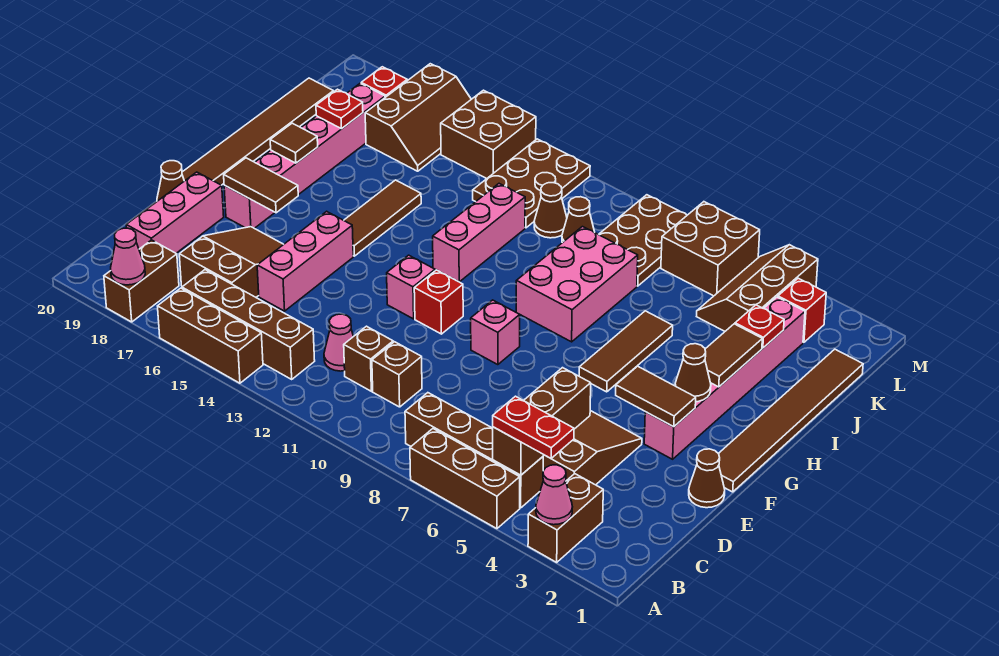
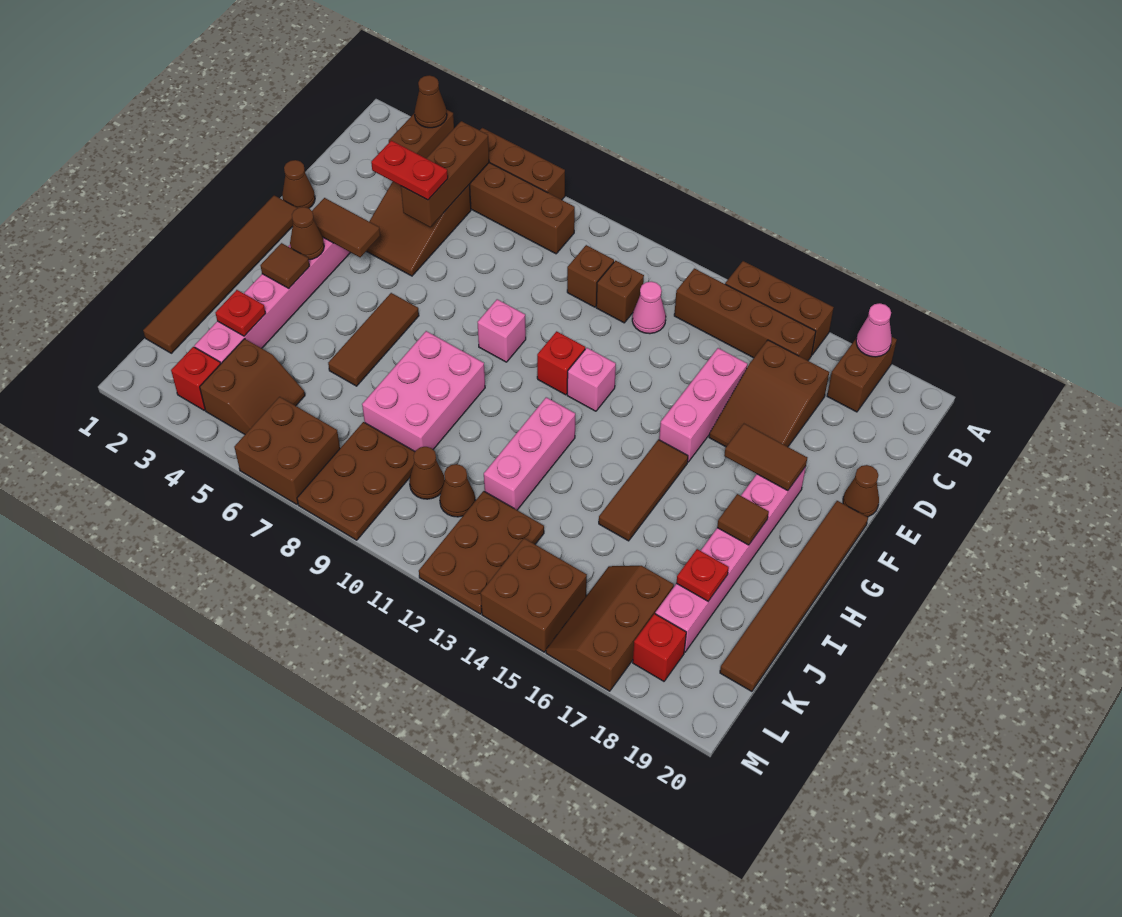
pink 1x1 cone [536,465,572,525] -> brown 1x1 cone [414,75,447,128]
red 1x2 plate [493,396,574,458] -> red 1x2 plate moved to [371,141,448,200]
pink 1x3 brick [126,172,224,253] -> none
brown 1x2 tile [705,324,762,387] -> brown 1x1 tile [260,243,309,288]
brown 2x3 slope [697,245,818,331] -> brown 2x2 slope [200,339,305,434]

